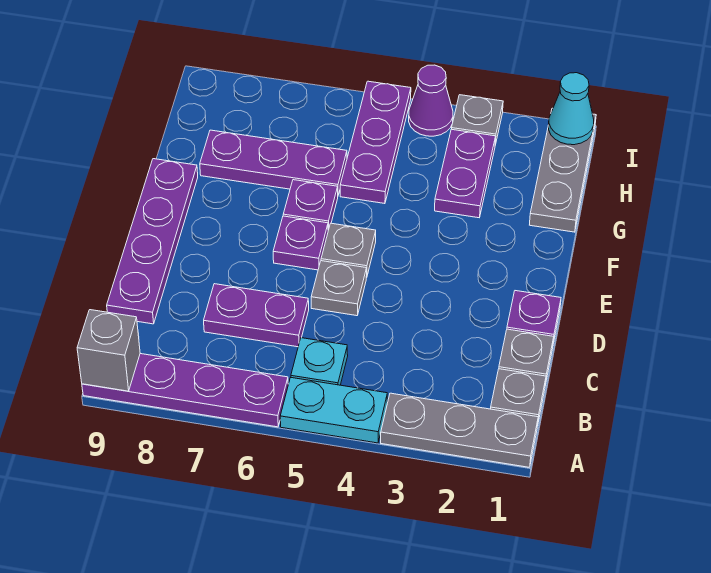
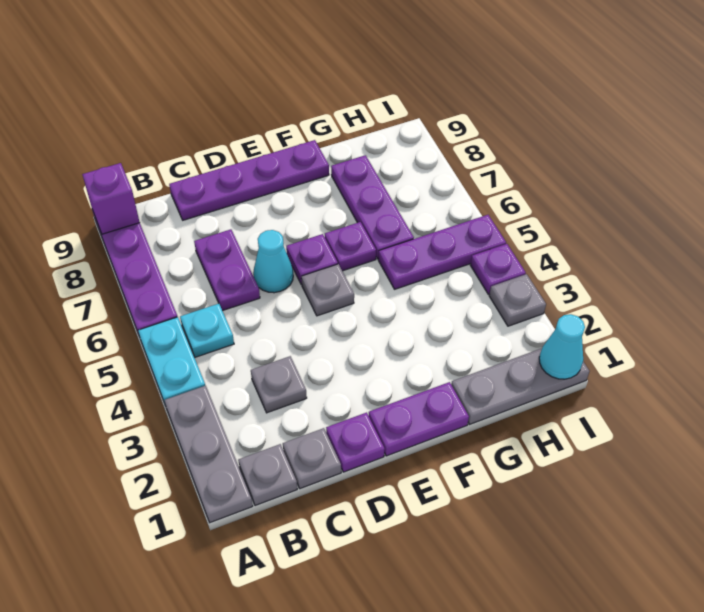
grey 1x1 brick [77,310,140,391] -> purple 1x1 brick [82,163,140,234]
grey 1x1 plate [311,261,367,316] -> grey 1x1 plate moved to [251,356,307,413]
none -> cyan 1x1 cone [253,230,293,293]
purple 1x2 plate [435,129,496,218] -> purple 1x2 plate moved to [369,382,469,456]
purple 1x1 cone [409,65,453,136] -> purple 1x1 plate [470,244,526,294]

